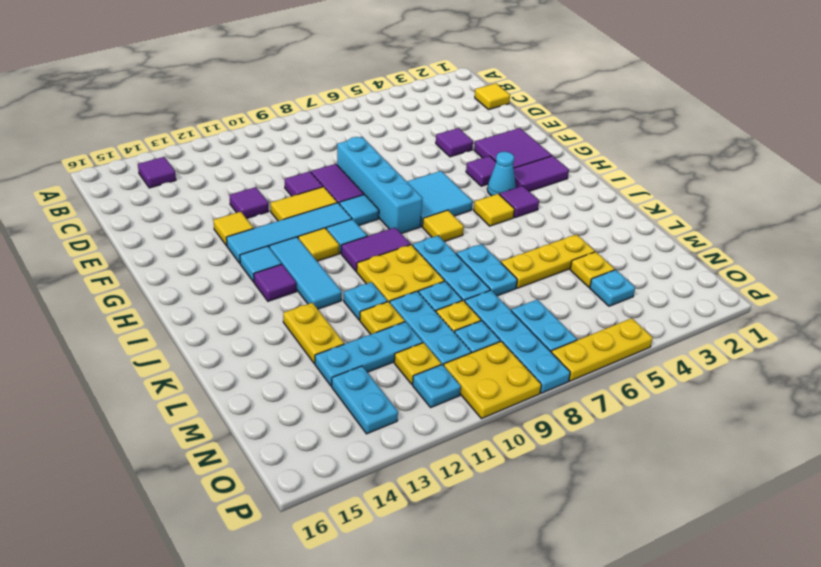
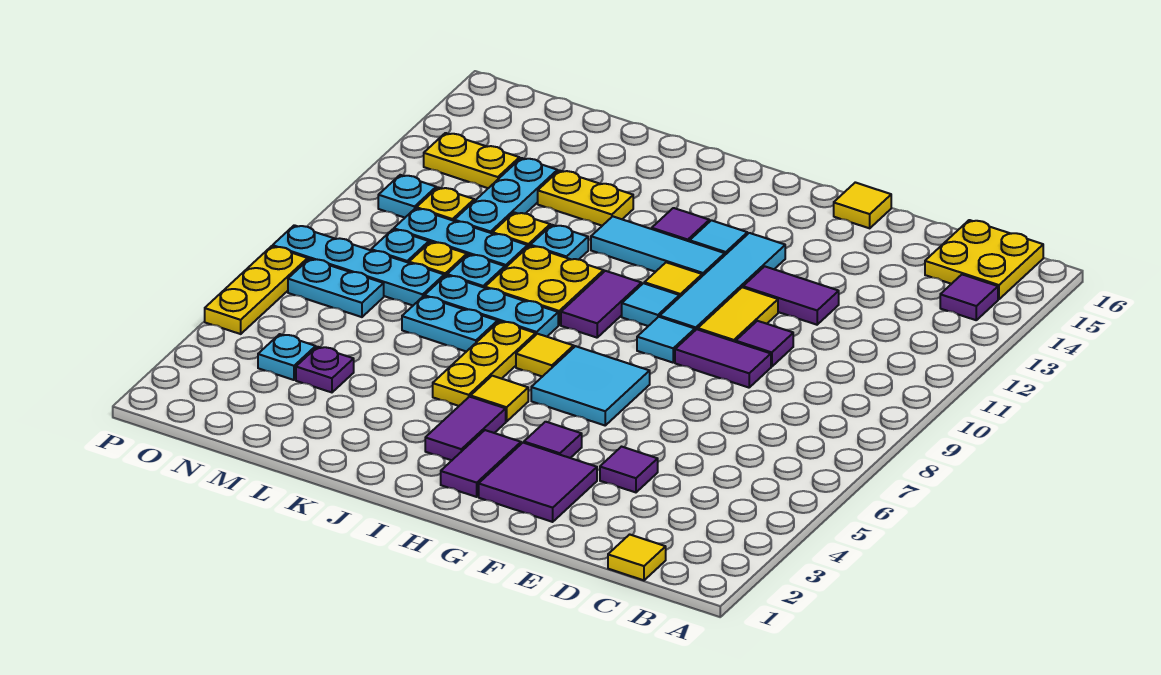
cyan 1x4 brick [337,137,423,234] -> none
purple 1x1 tile [229,187,269,219] -> purple 1x2 tile [743,266,839,325]
yellow 1x1 tile [213,212,254,246] -> yellow 1x1 tile moved to [834,182,891,228]
cyan 1x1 cone [487,152,516,196] -> none
purple 1x1 tile [499,186,539,218] -> purple 1x2 tile [425,397,506,460]
yellow 1x3 plate [501,234,595,288] -> yellow 1x3 plate moved to [433,321,536,406]
yellow 1x1 plate [570,252,615,287] -> purple 1x1 plate [296,347,354,392]
cyan 1x2 plate [332,366,398,434] -> yellow 1x2 plate [424,133,519,188]
yellow 2x2 plate [444,341,541,419] -> yellow 2x2 plate moved to [925,220,1043,299]

